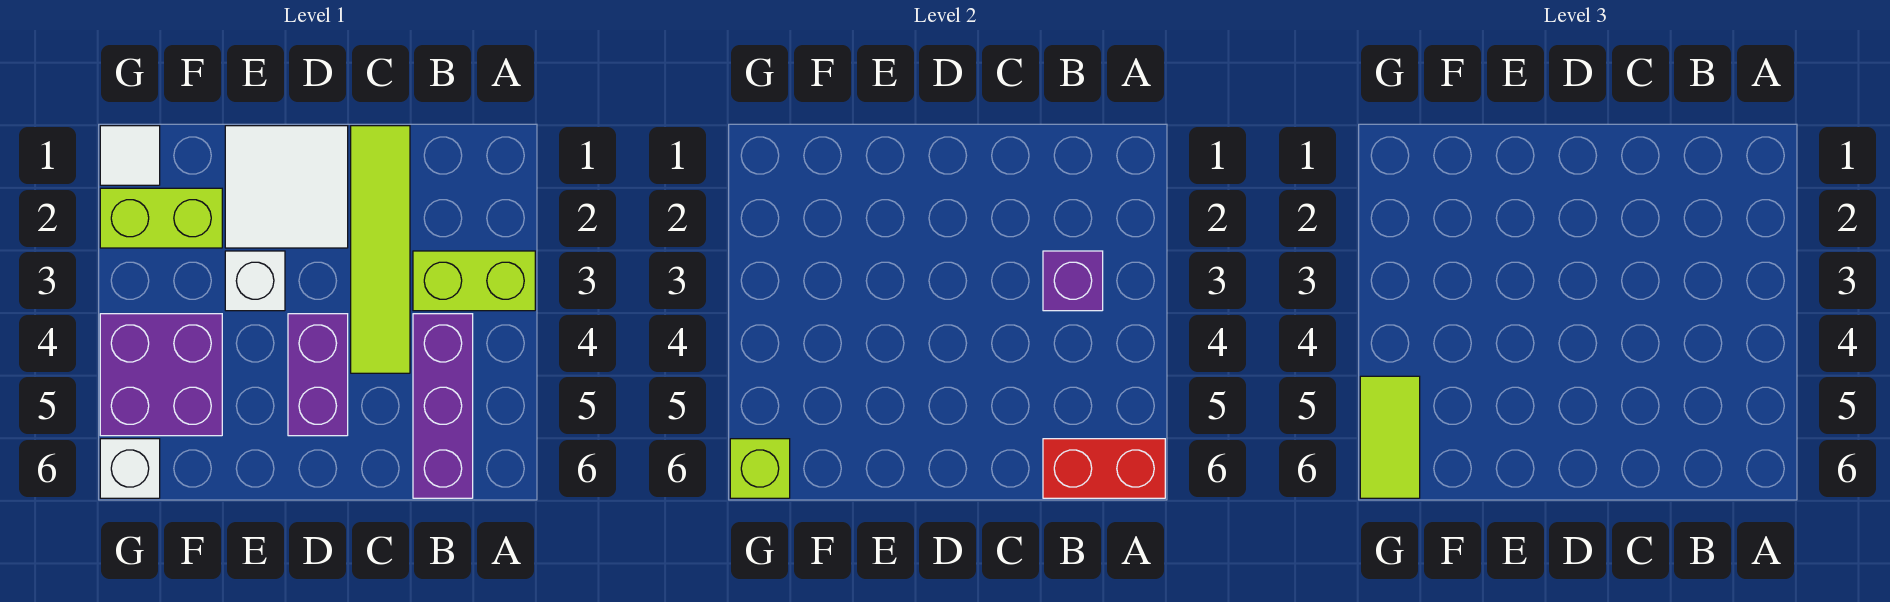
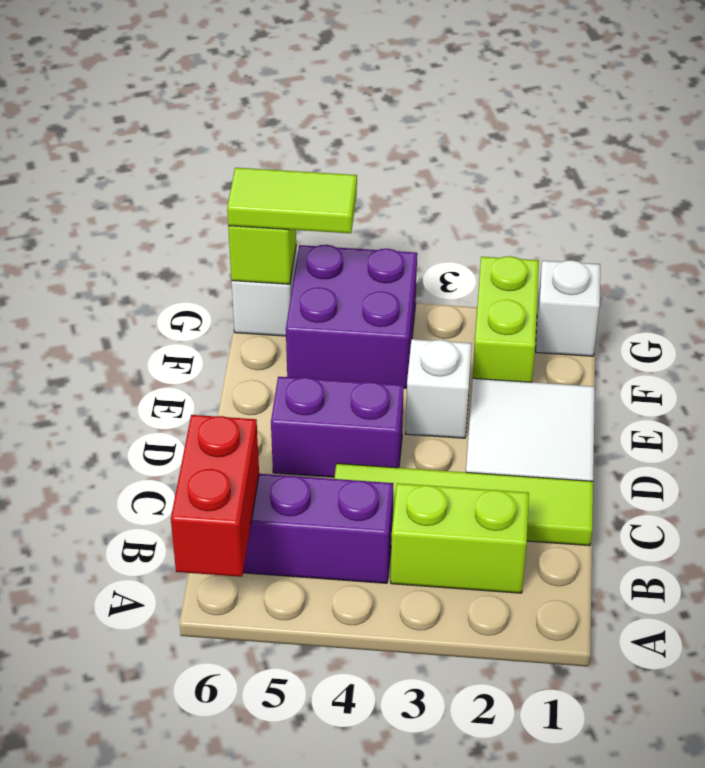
lime 1x2 brick [413,251,535,311] -> lime 1x2 brick turned to [391,483,529,593]
purple 1x1 brick [1043,251,1103,311] -> none
white 1x1 tile [100,126,160,185] -> white 1x1 brick [536,260,600,356]

